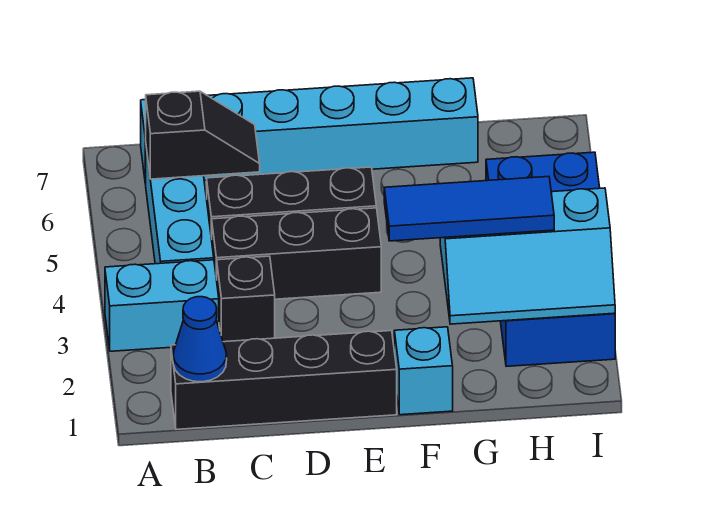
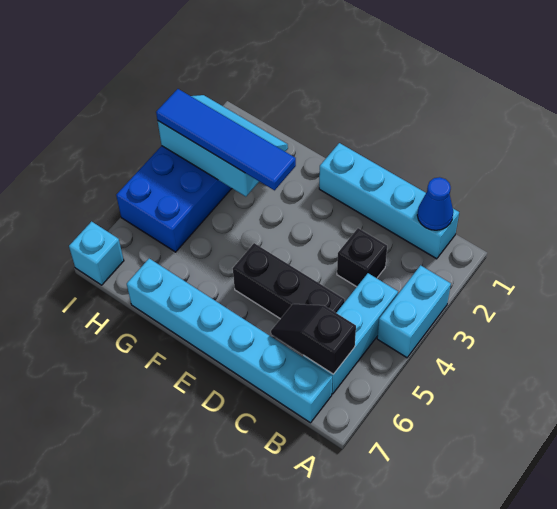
cyan 1x2 brick [105,260,219,351] -> cyan 1x2 brick turned to [377,265,451,358]
black 1x4 brick [171,331,397,429] -> cyan 1x4 brick [319,143,459,259]
black 1x3 brick [212,208,381,299] -> none
cyan 1x1 brick [394,327,453,415] -> cyan 1x1 brick moved to [69,221,124,285]
blue 1x3 tile [384,177,554,241] -> blue 1x4 tile [156,89,296,190]

